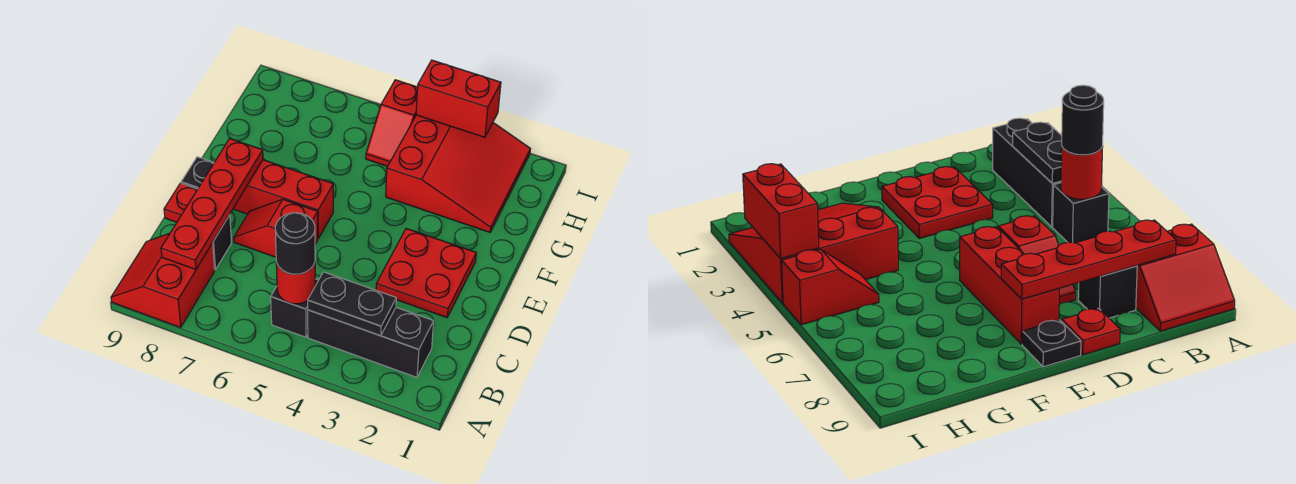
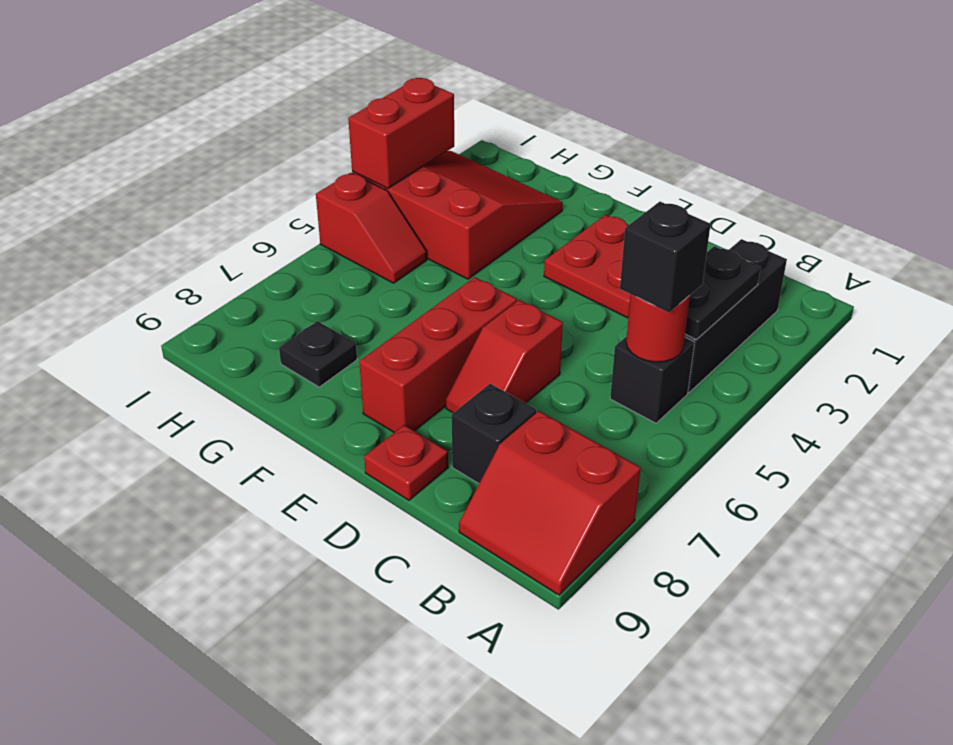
black 1x1 round brick [275,213,315,274] -> black 1x1 brick [620,202,711,312]
red 1x4 plate [161,139,263,269] -> none
black 1x1 plate [181,157,214,189] -> black 1x1 plate moved to [279,321,357,387]

